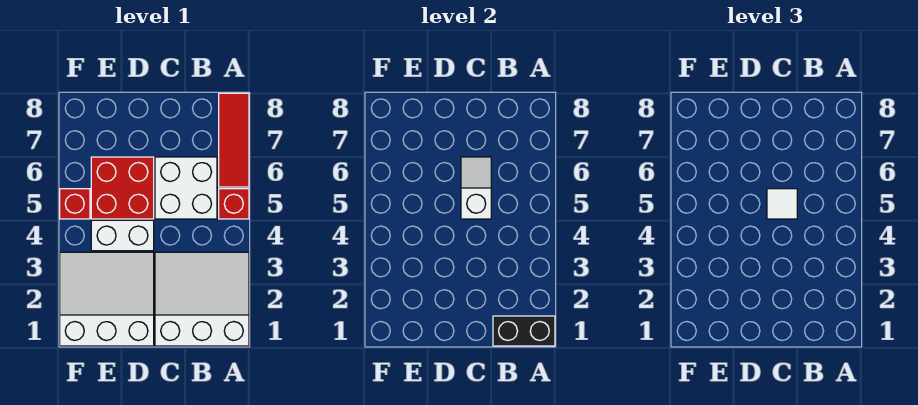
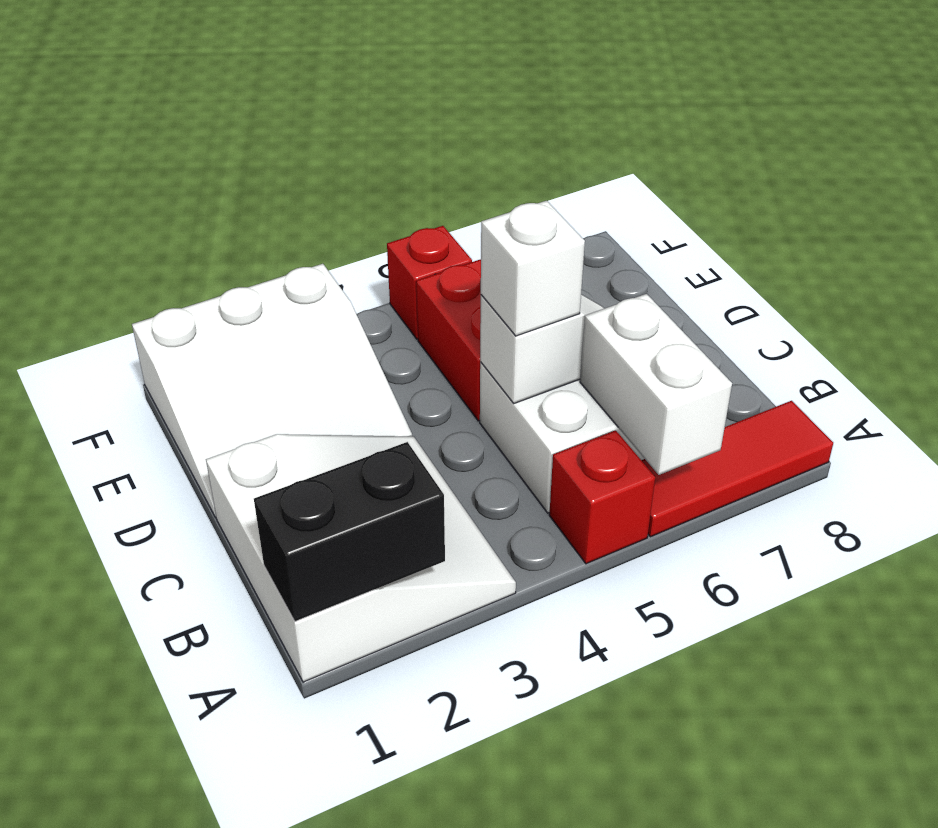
black 1x2 brick [493,316,555,346] -> black 1x2 brick turned to [254,442,445,621]
white 1x1 tile [767,189,797,219] -> white 1x1 brick [481,201,585,336]
white 3x3 slope [60,252,154,346] -> white 3x3 slope turned to [132,264,412,517]
white 1x2 brick [91,220,154,251] -> white 1x2 brick moved to [580,294,732,475]

